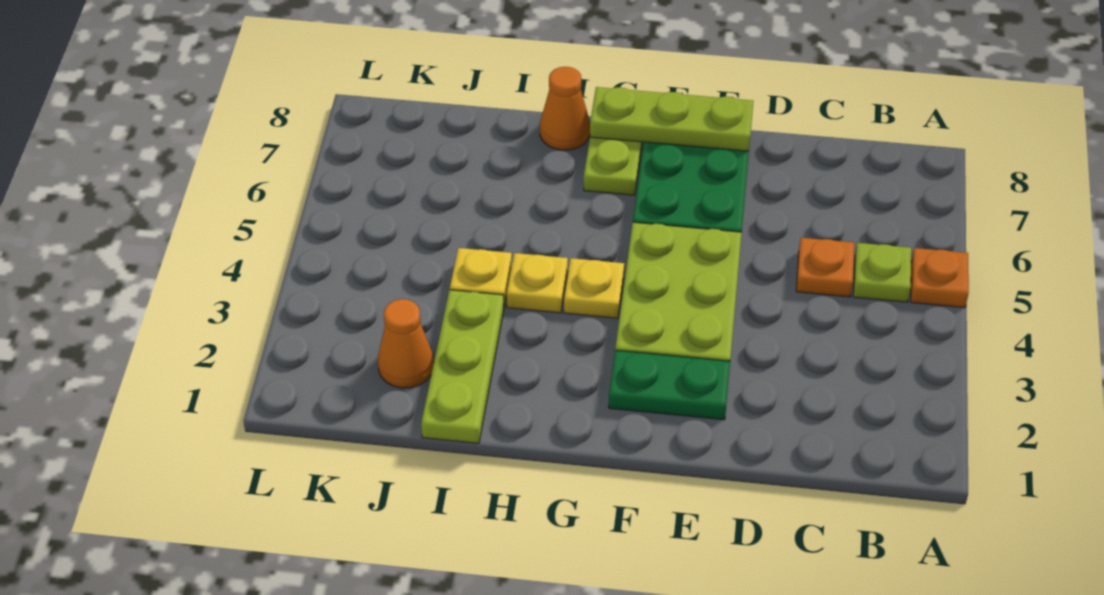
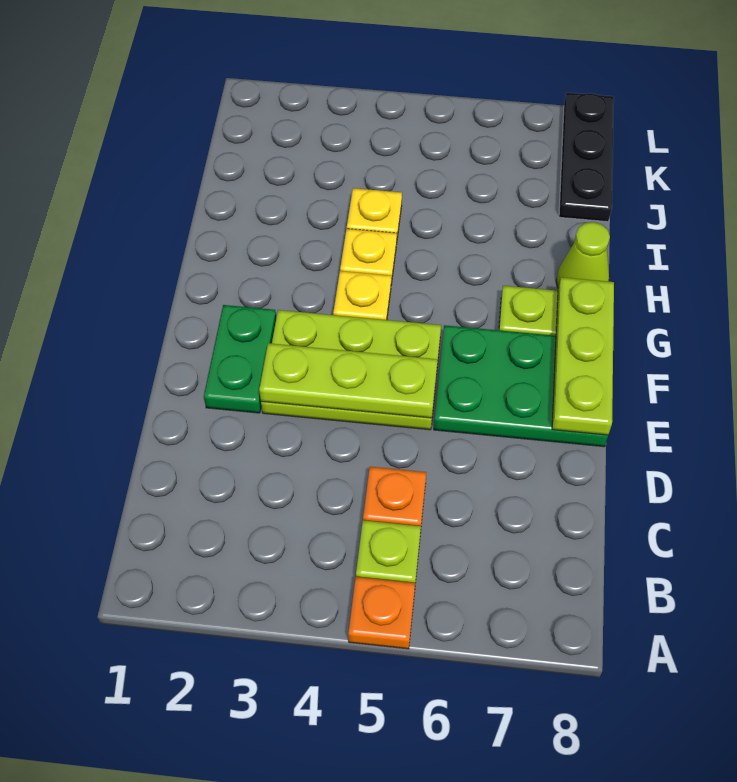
orange 1x1 cone [540,67,590,150] -> lime 1x1 cone [556,222,610,288]
lime 1x3 plate [421,290,504,443] -> lime 1x3 plate moved to [259,343,438,418]
orange 1x1 cone [378,299,434,388] -> none
none -> black 1x3 plate [559,93,614,222]

